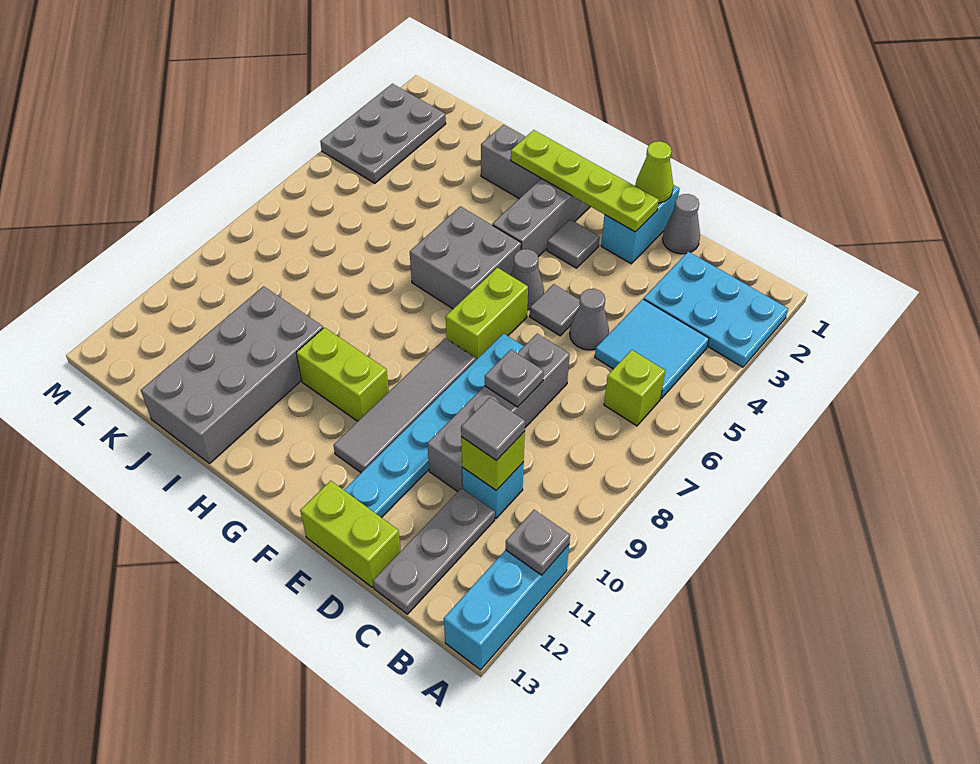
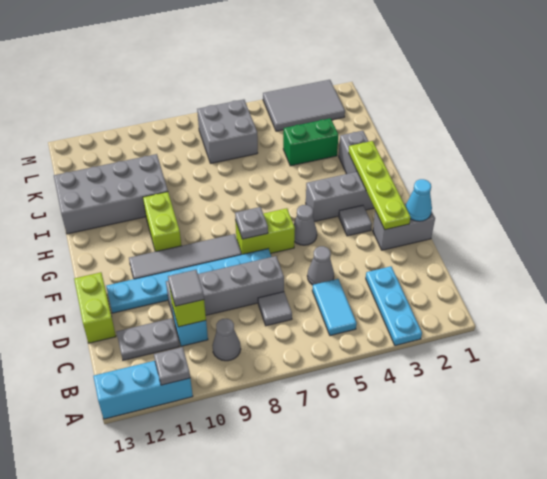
cyan 2x3 plate [644,252,788,367] -> cyan 1x3 plate [366,266,422,346]
cyan 2x2 tile [595,299,709,398] -> cyan 1x2 tile [312,279,357,336]
lime 1x1 brick [604,350,665,426] -> none
grey 1x3 plate [373,488,495,614] -> grey 1x2 plate [116,318,179,360]
grey 1x1 cone [662,194,700,254] -> grey 1x1 cone moved to [212,319,241,361]
grey 1x1 plate [485,350,544,407] -> grey 1x1 plate moved to [235,207,268,239]
cyan 1x2 brick [601,185,680,264] -> grey 1x2 brick [373,204,435,250]
lime 1x1 cone [635,141,673,203] -> cyan 1x1 cone [406,179,432,221]
grey 1x1 tile [530,284,580,336] -> grey 1x1 tile moved to [258,292,292,326]
grey 2x2 brick [410,206,521,309] -> grey 2x2 brick moved to [197,100,258,163]
none -> green 1x2 brick [283,118,339,166]
grey 2x3 plate [320,84,446,183] -> grey 2x3 tile [263,80,345,131]

